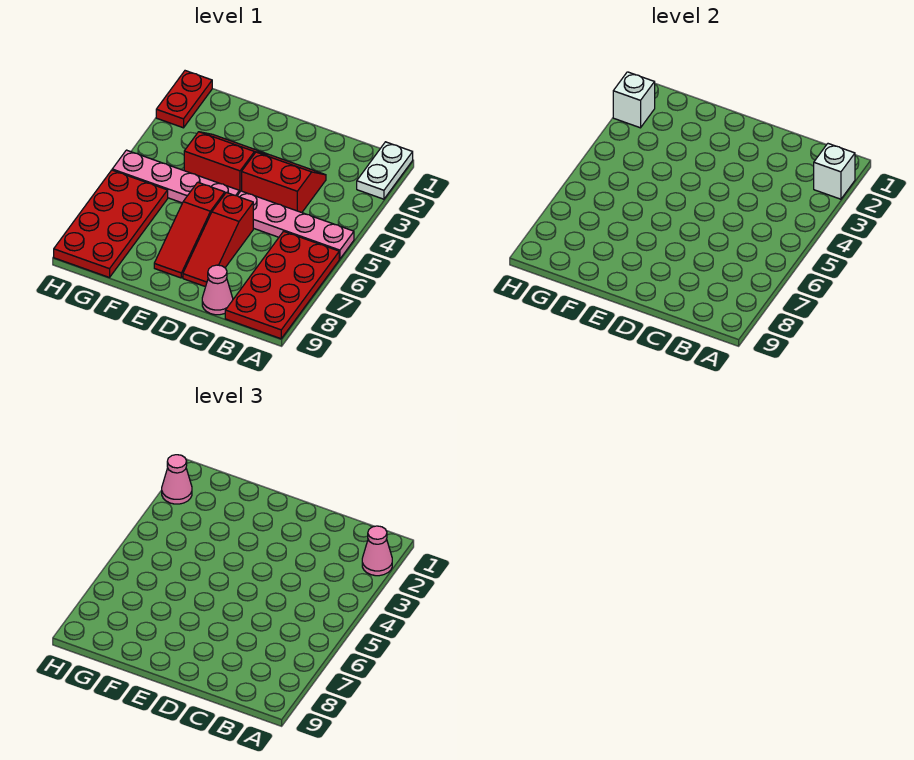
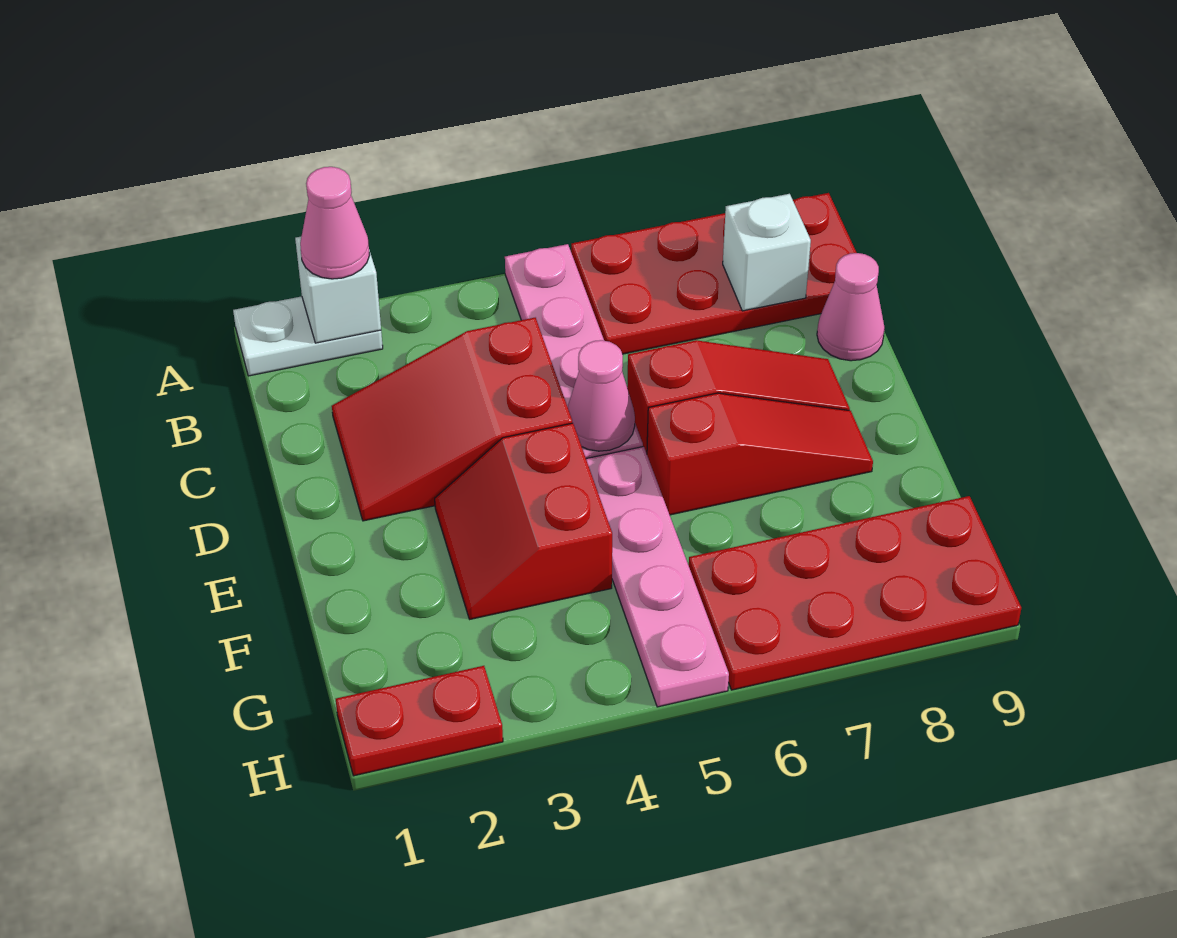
red 2x2 slope [242,152,326,213] -> red 2x3 slope [332,318,572,521]
white 1x1 brick [613,72,655,128] -> white 1x1 brick moved to [723,194,811,311]
pink 1x1 cone [162,455,192,504] -> pink 1x1 cone moved to [568,340,635,451]

